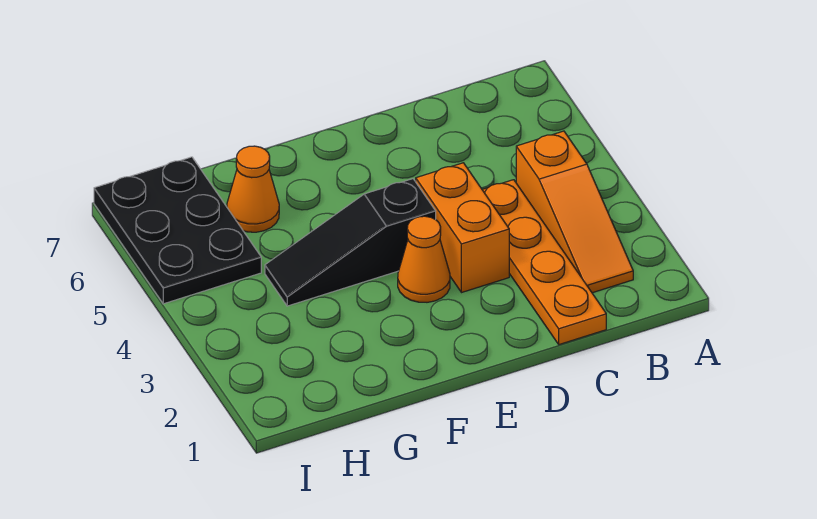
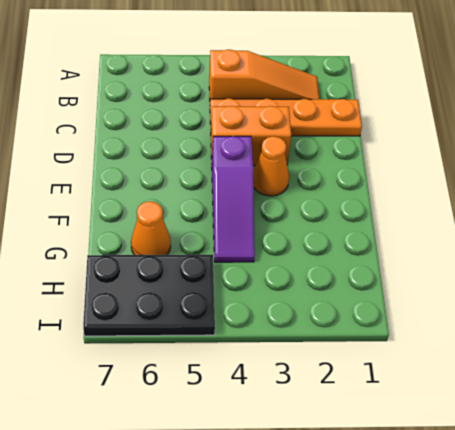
black 1x3 slope [265,179,436,306] -> purple 1x3 slope [212,136,255,262]

